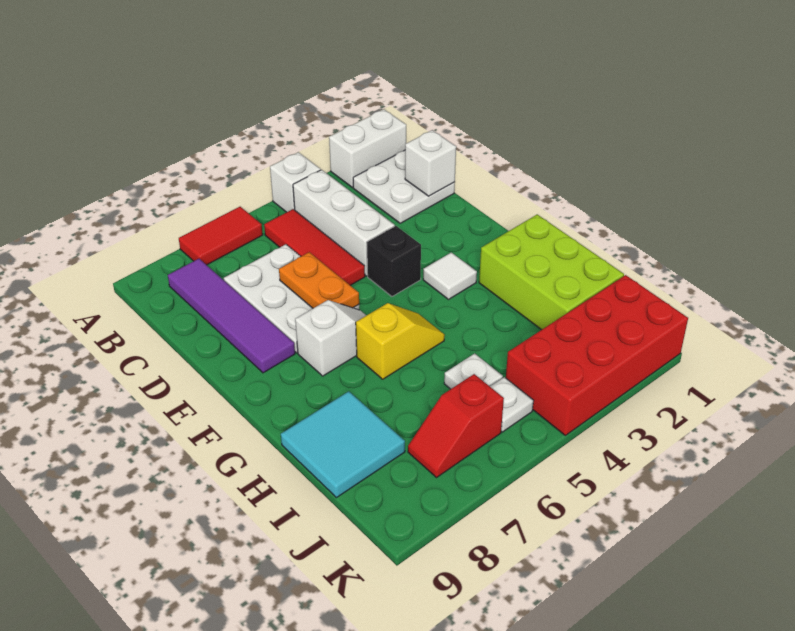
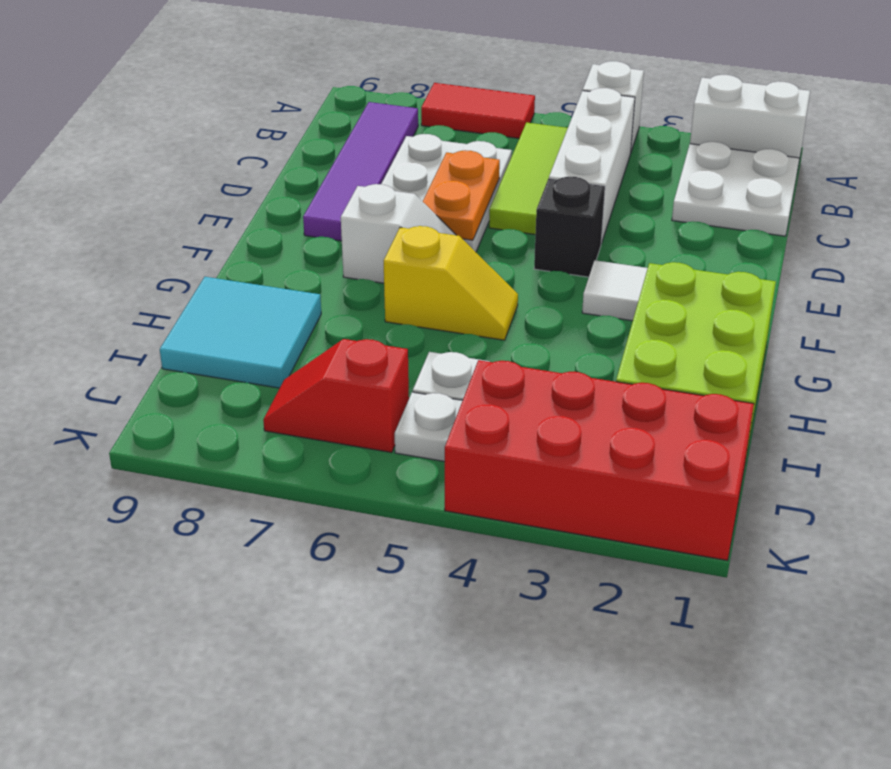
red 1x3 tile [264,209,365,285] -> lime 1x3 tile [489,122,568,235]
white 1x1 brick [405,130,456,196] -> none

